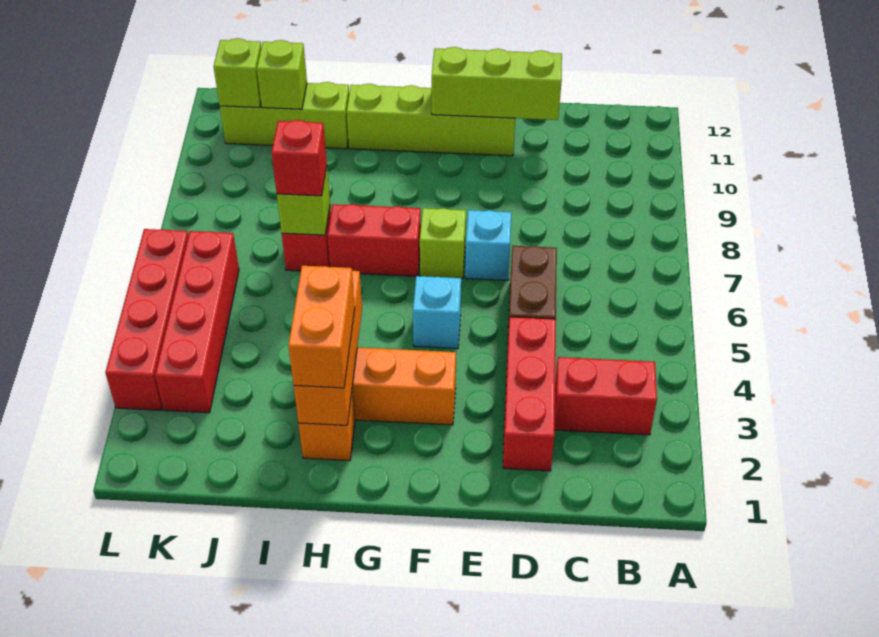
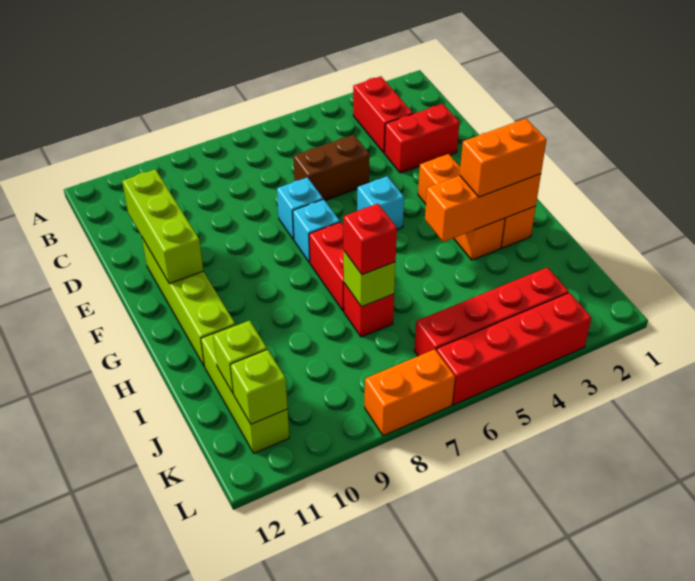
red 1x3 brick [503,317,556,471] -> red 1x2 brick [385,104,460,173]
lime 1x1 brick [420,208,466,278] -> cyan 1x1 brick [293,199,340,263]
none -> orange 1x2 brick [365,349,455,436]

